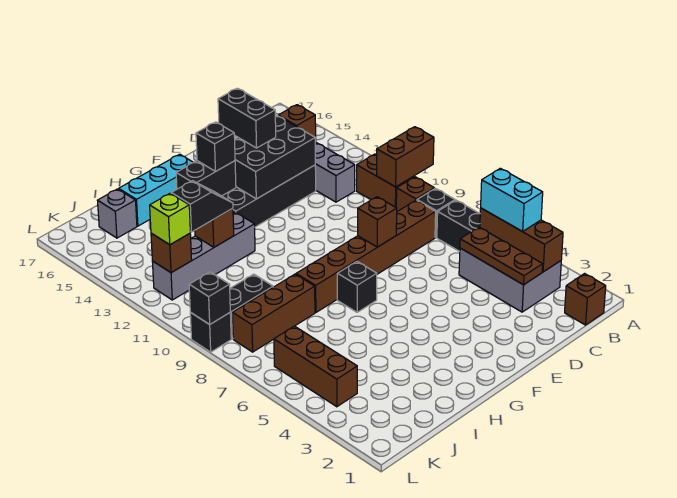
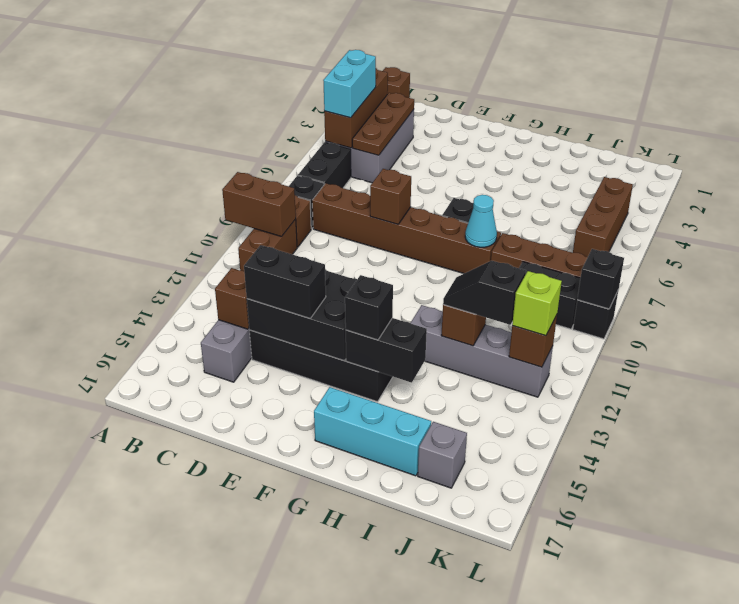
black 1x2 brick [218,88,276,148] -> black 1x2 brick turned to [244,245,326,318]
none -> cyan 1x1 cone [465,195,497,247]

